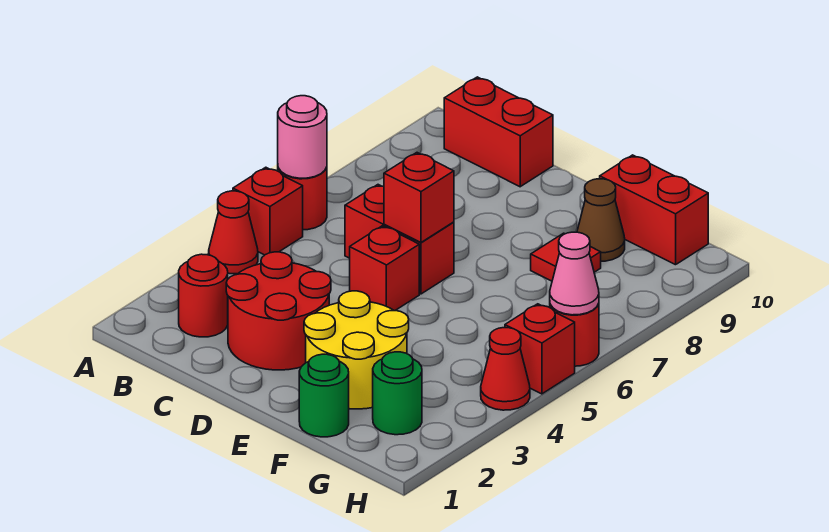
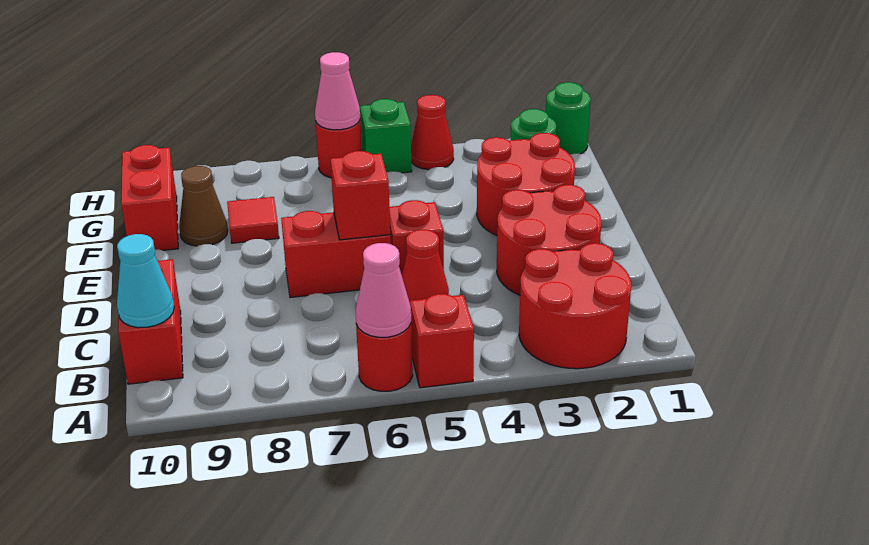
red 1x1 cone [209,191,258,274] -> red 1x1 cone moved to [402,230,449,302]
pink 1x1 round brick [278,96,327,178] -> pink 1x1 cone [356,243,411,337]
red 1x1 round brick [179,254,228,337] -> red 2x2 round brick [519,243,631,369]
none -> cyan 1x1 cone [117,234,174,328]
red 1x2 brick [345,185,454,294] -> red 1x2 brick turned to [281,211,391,298]
yellow 2x2 round brick [304,291,409,409] -> red 2x2 round brick [477,133,575,235]
green 1x1 round brick [299,354,349,437] -> green 1x1 round brick moved to [546,82,591,154]
red 1x1 brick [505,304,575,394] -> green 1x1 brick [360,99,412,173]

